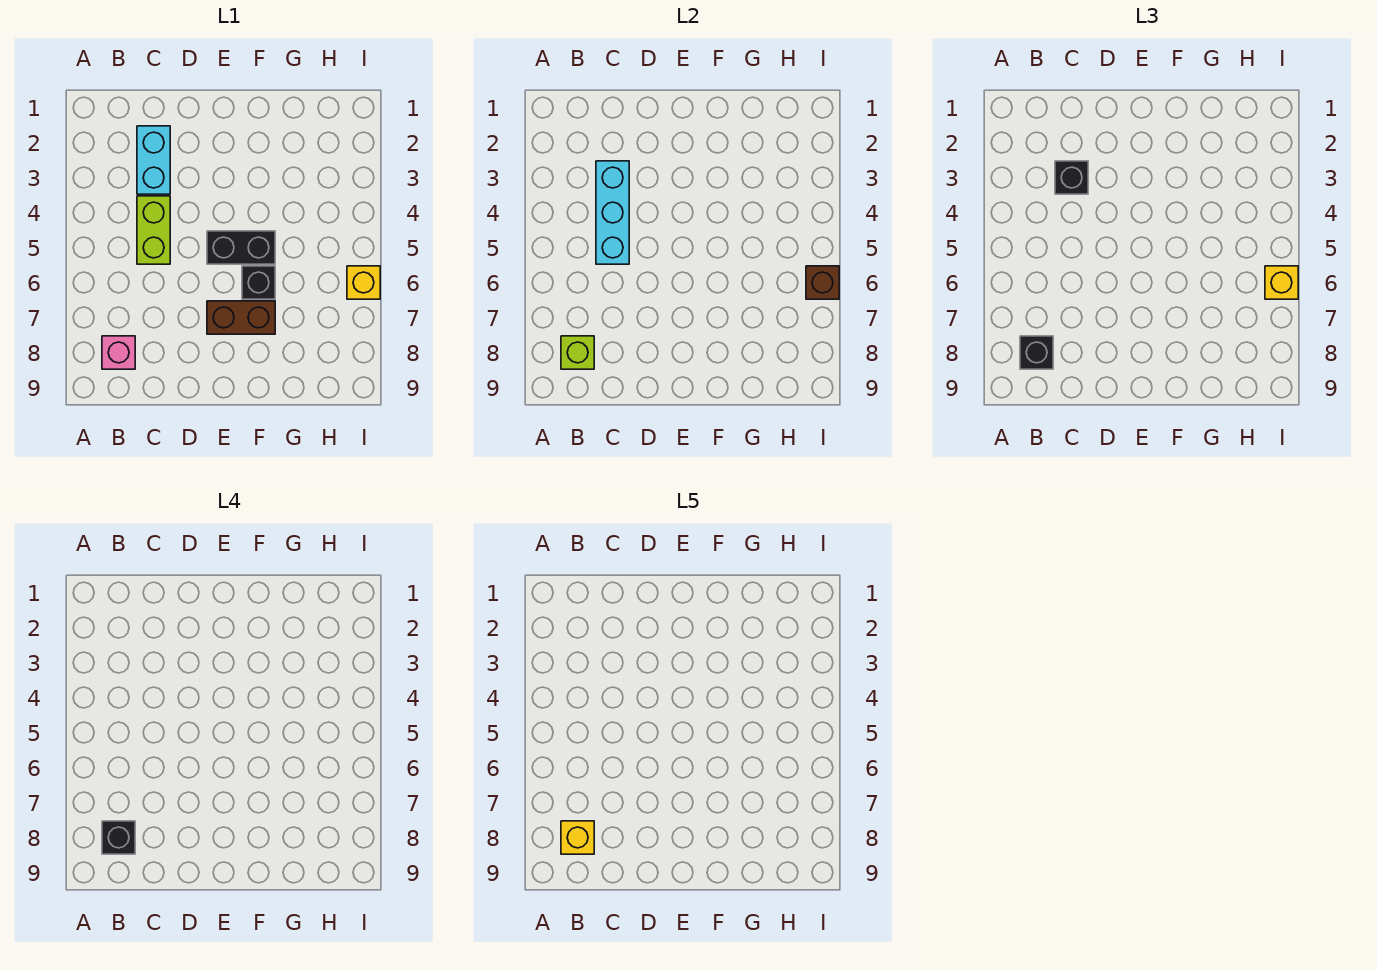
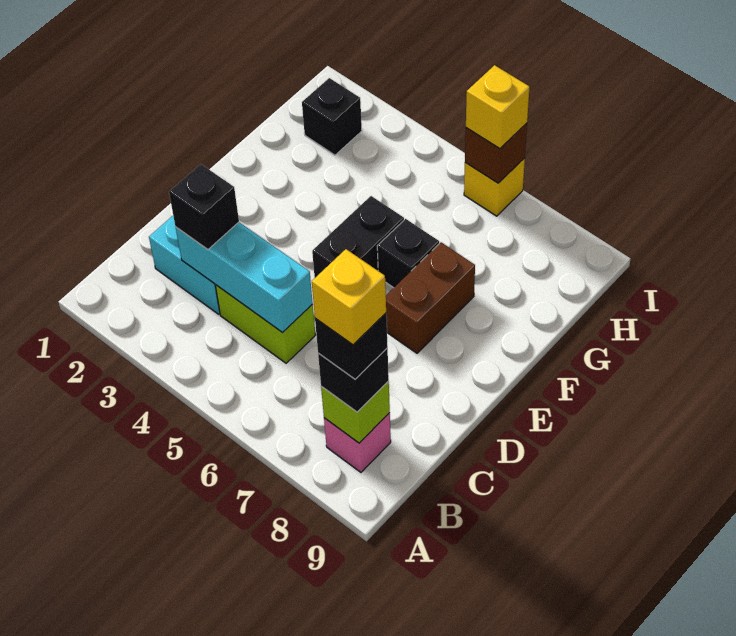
none -> black 1x1 brick [302,78,362,155]

